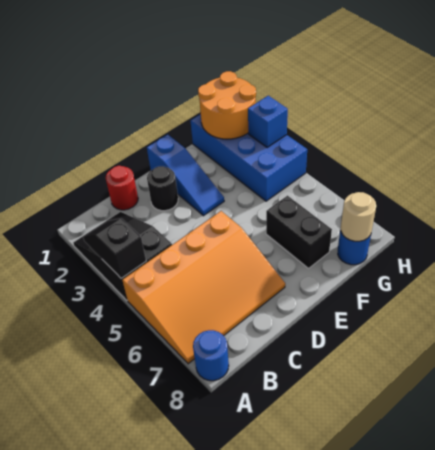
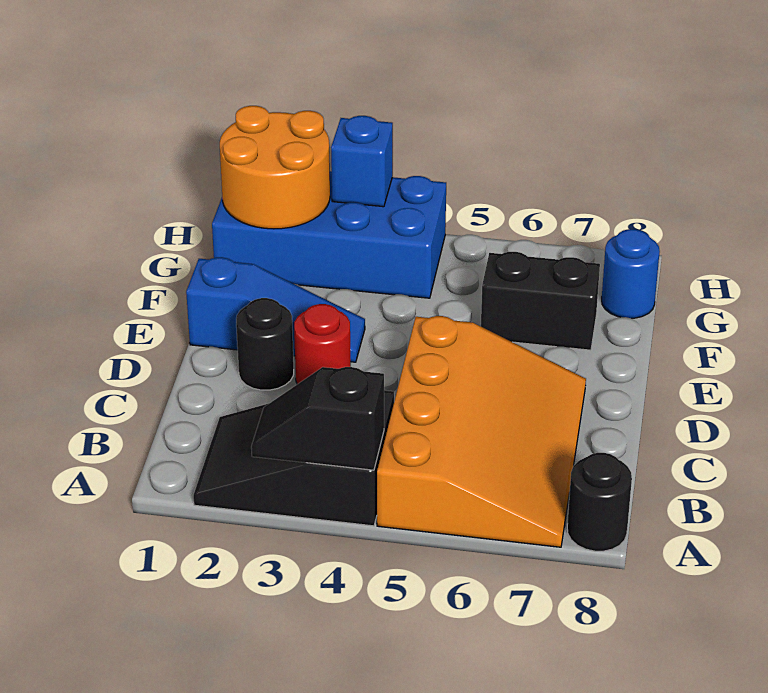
blue 1x1 round brick [193,330,229,381] -> black 1x1 round brick [567,453,632,551]
red 1x1 round brick [106,166,138,210] -> red 1x1 round brick moved to [294,304,351,384]
tan 1x1 round brick [341,192,376,241] -> none

